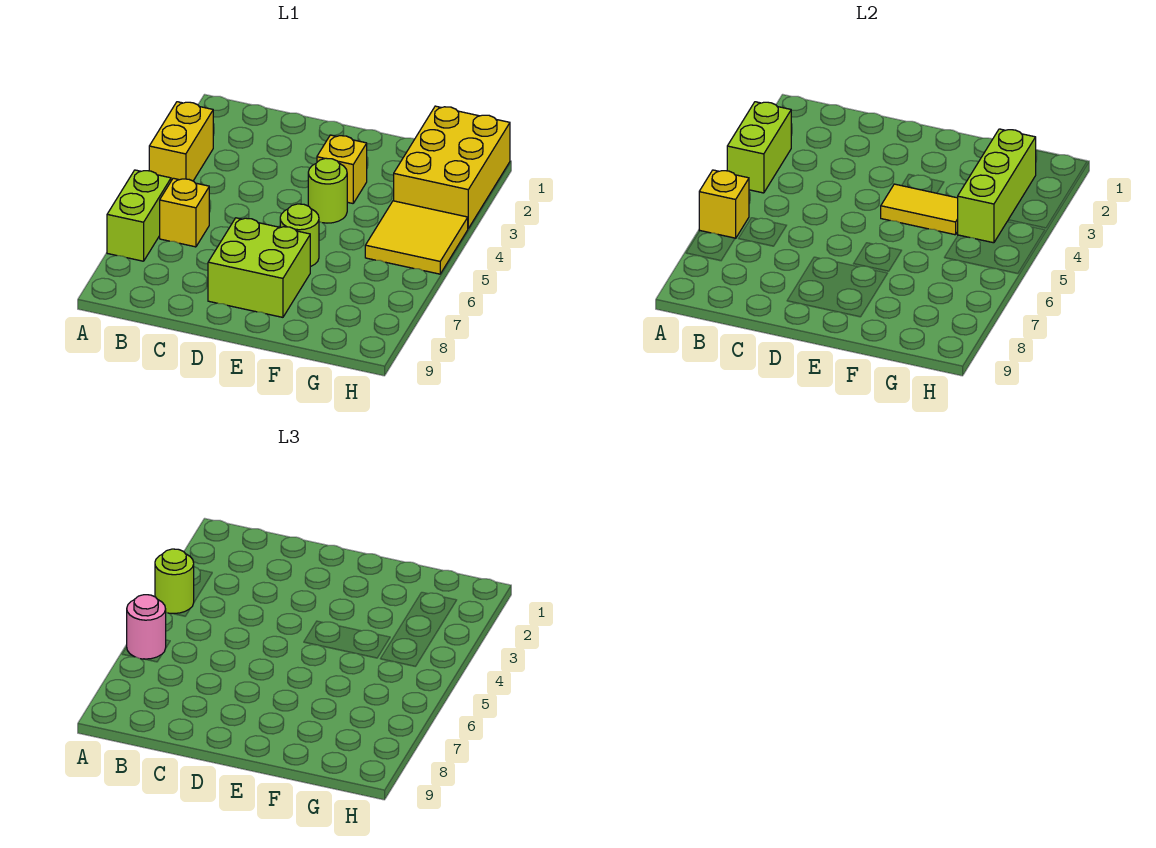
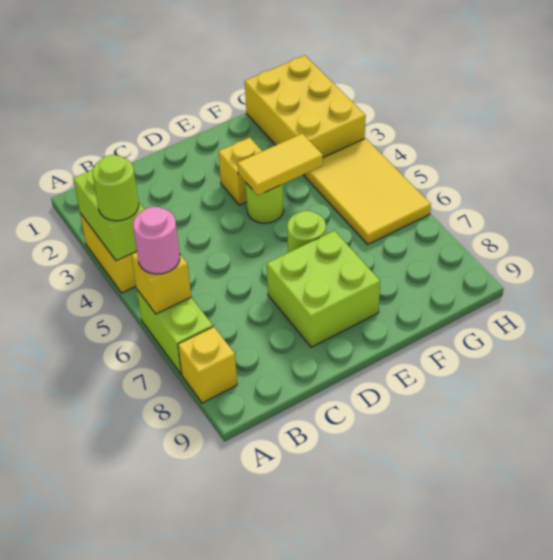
yellow 1x1 brick [160,178,209,247] -> yellow 1x1 brick moved to [178,327,237,403]
lime 1x3 brick [958,129,1036,243] -> none
yellow 2x2 tile [365,201,468,274] -> yellow 2x3 tile [305,138,431,244]

